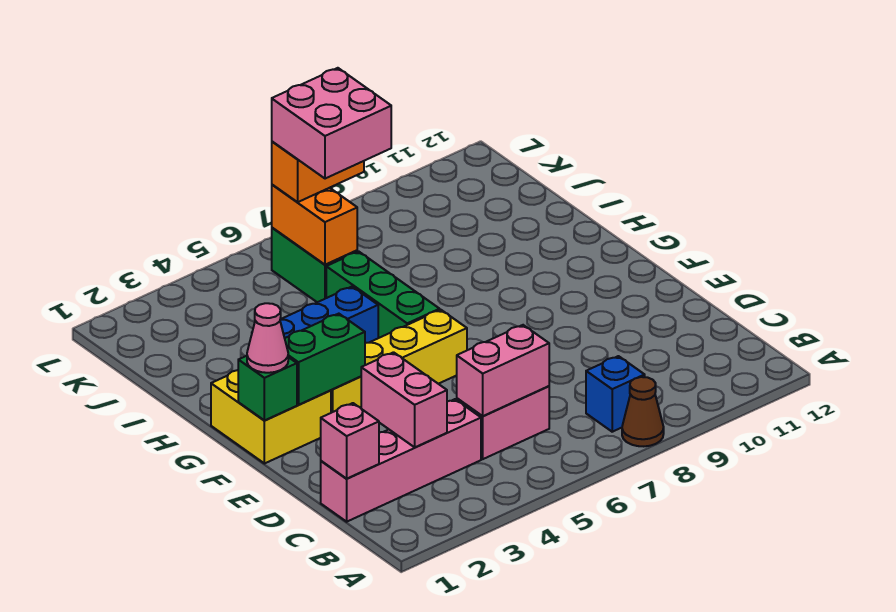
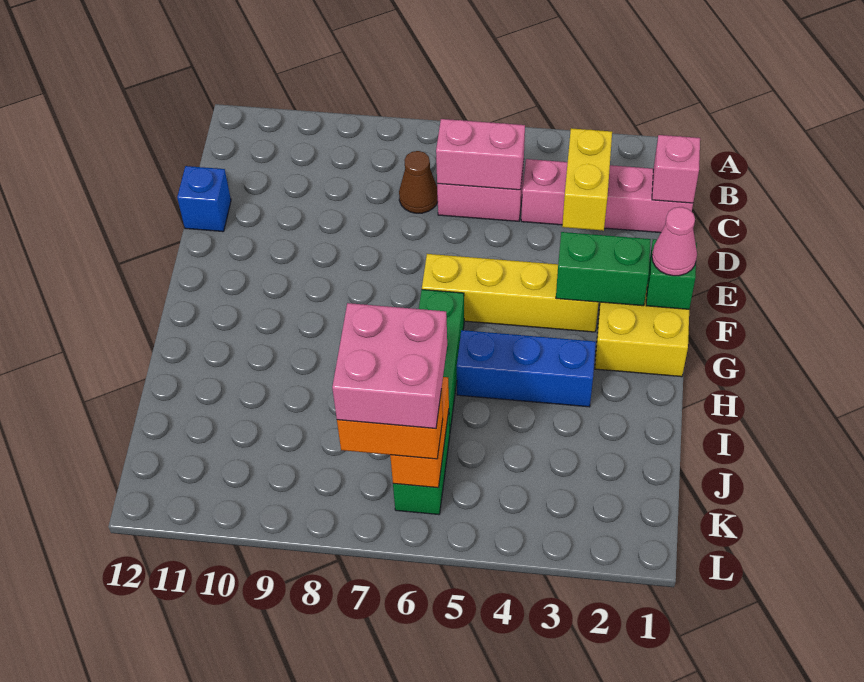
brown 1x1 cone [622,377,664,446] -> brown 1x1 cone moved to [399,151,438,213]
blue 1x1 brick [586,356,645,432] -> blue 1x1 brick moved to [177,166,231,232]
pink 1x2 brick [361,352,447,447] -> yellow 1x2 brick [562,128,612,231]

